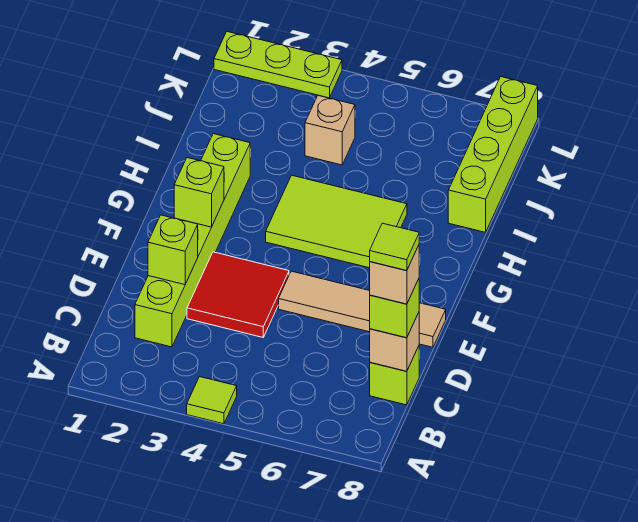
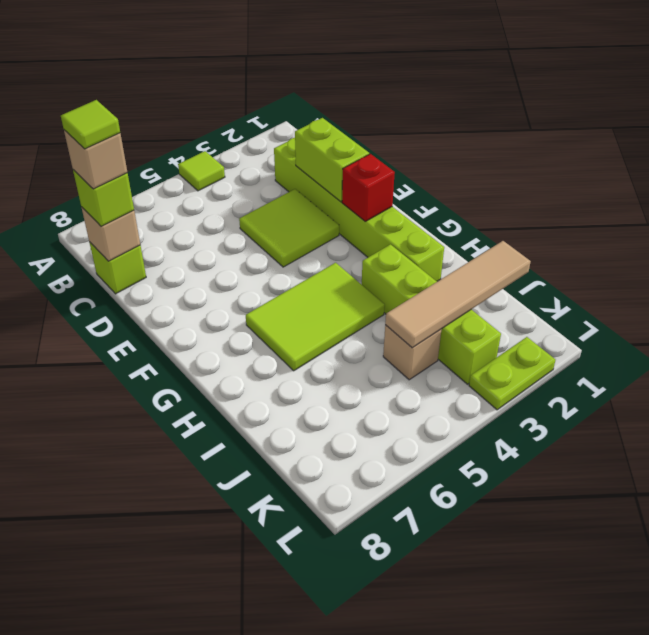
lime 1x1 brick [148,215,198,285] -> lime 1x2 brick [295,118,369,202]
red 2x2 tile [187,252,289,337] -> lime 2x2 tile [239,189,339,267]
tan 1x4 tile [279,271,446,347] -> tan 1x4 tile moved to [385,241,531,348]
lime 1x1 brick [174,158,224,227] -> red 1x1 brick [342,154,395,221]
lime 1x4 brick [448,77,538,232] -> lime 1x4 brick moved to [362,244,501,384]
lime 1x3 plate [214,32,342,98] -> lime 1x2 plate [469,337,555,410]

